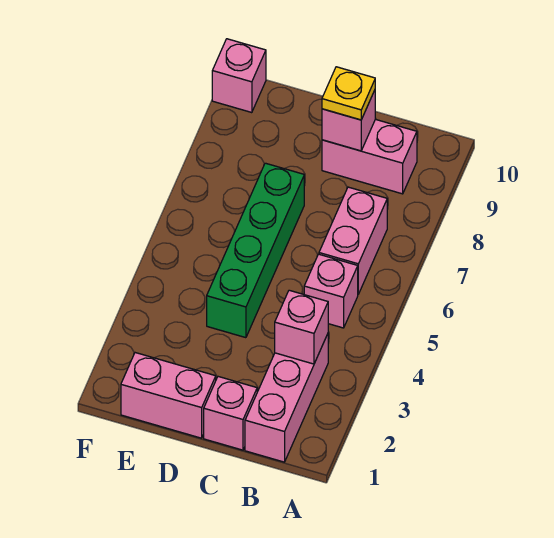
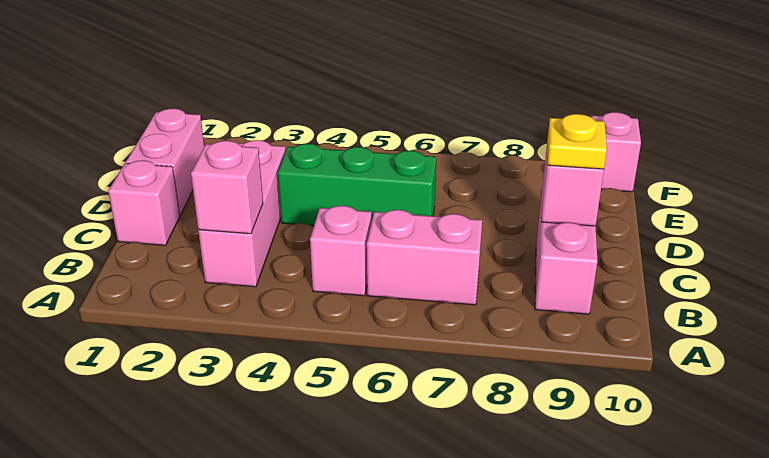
pink 1x3 brick [245,334,328,462] -> pink 1x3 brick turned to [198,140,286,287]
green 1x4 brick [207,163,304,338] -> green 1x3 brick [278,144,436,226]

